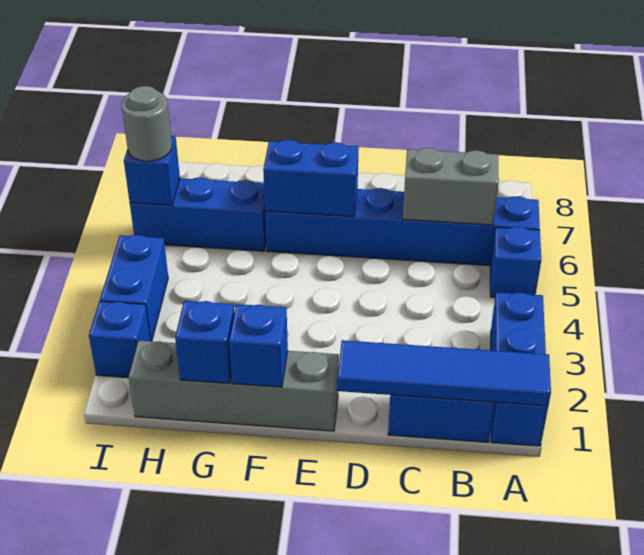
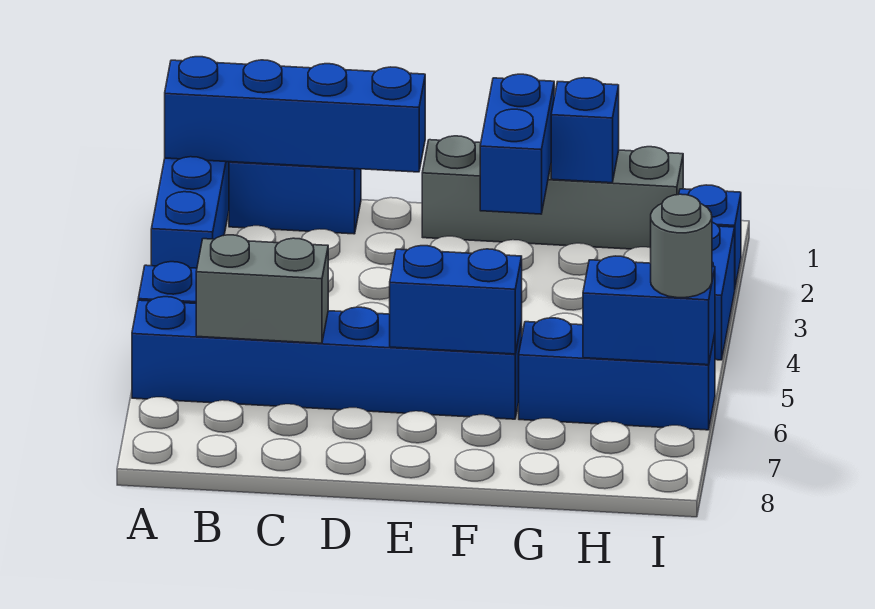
blue 1x4 tile [337,340,551,406] -> blue 1x4 brick [165,57,425,172]
blue 1x1 brick [229,304,288,387] -> blue 1x2 brick [480,74,554,214]
blue 1x1 brick [124,136,180,205] -> blue 1x2 brick [583,256,715,365]

